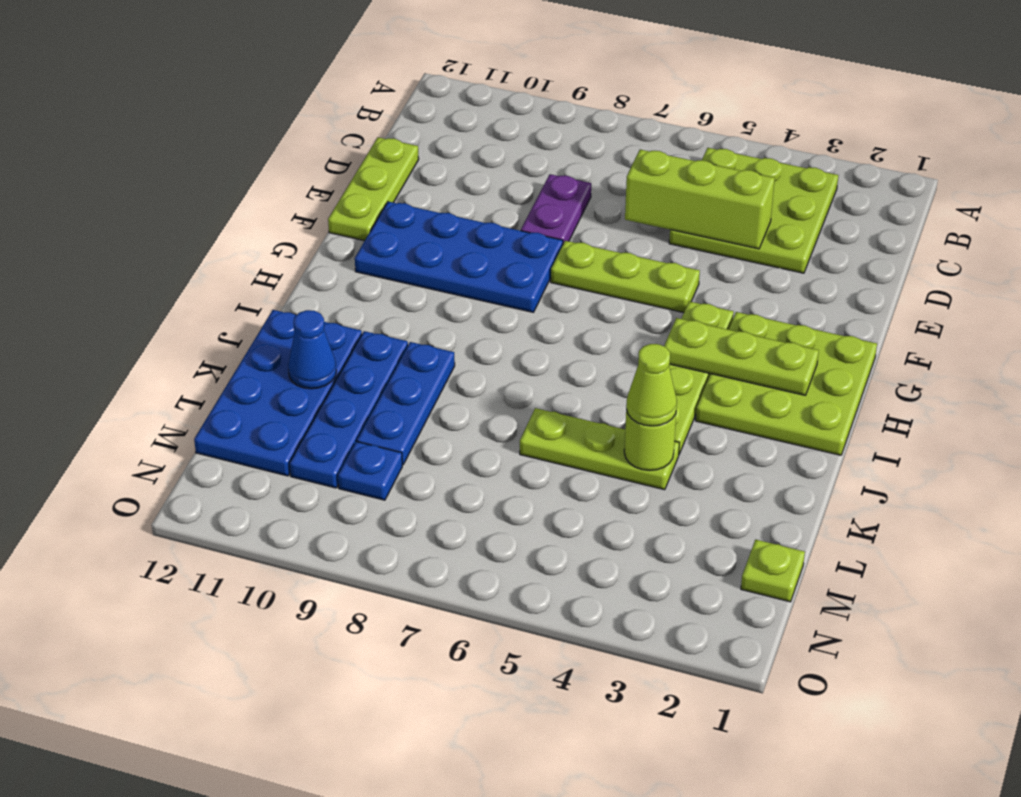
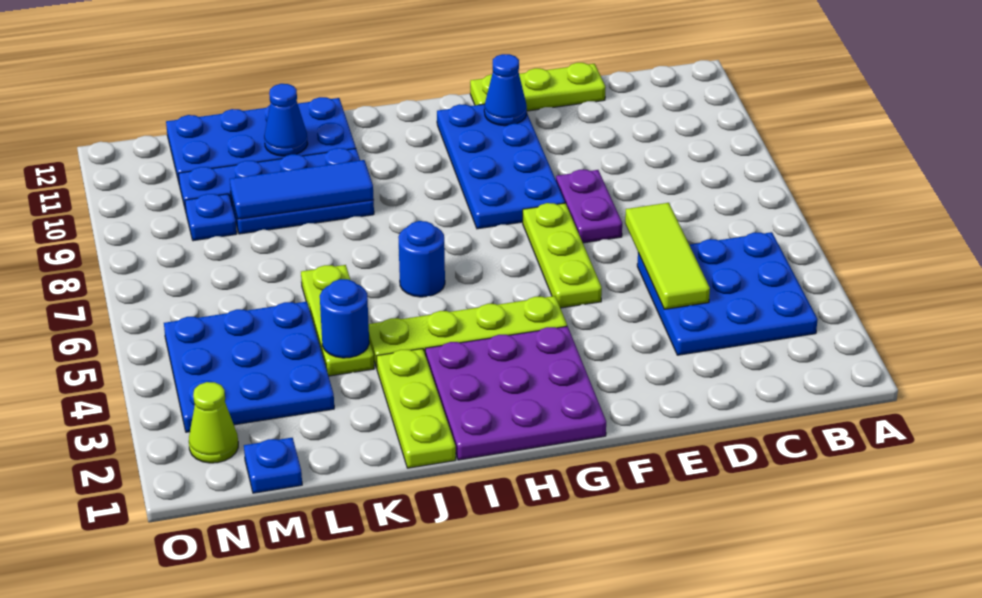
lime 3x3 plate [669,148,838,273] -> blue 3x3 plate [637,232,818,355]
lime 1x3 brick [625,150,775,249] -> lime 1x3 tile [625,203,710,309]
purple 1x2 plate [521,174,591,243] -> purple 1x2 plate turned to [556,170,622,243]
none -> blue 1x1 cone [484,54,527,126]
lime 3x3 plate [696,312,877,455] -> purple 3x3 plate [425,326,606,460]
lime 1x3 plate [664,318,819,395] -> lime 1x3 plate moved to [377,349,456,468]
none -> blue 1x1 round brick [398,221,445,297]
none -> blue 1x3 tile [230,160,374,219]
lime 1x1 round brick [624,410,676,471] -> blue 1x1 round brick [320,279,369,358]
lime 1x1 cone [626,344,677,426] -> lime 1x1 cone moved to [189,382,238,463]
none -> blue 3x3 plate [164,302,334,432]
lime 1x1 plate [741,540,805,602] -> blue 1x1 plate [244,438,302,493]

